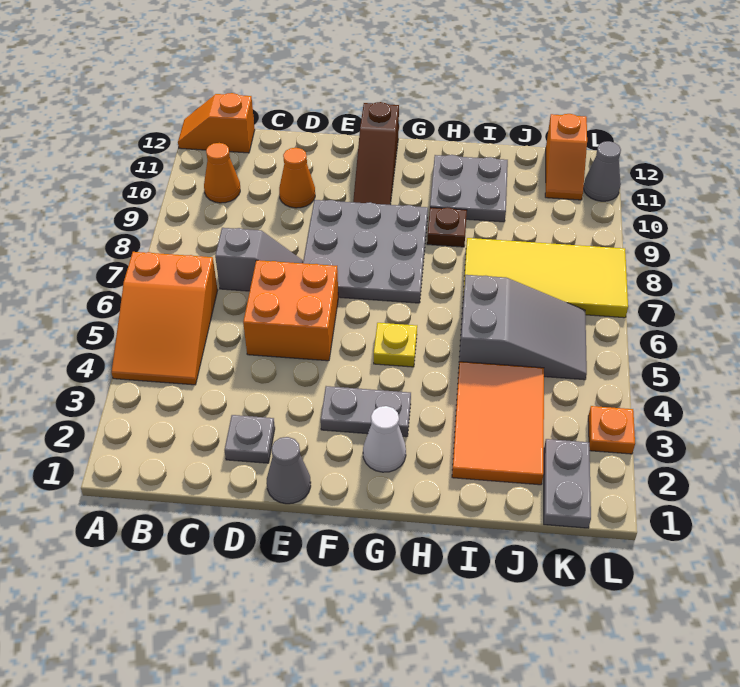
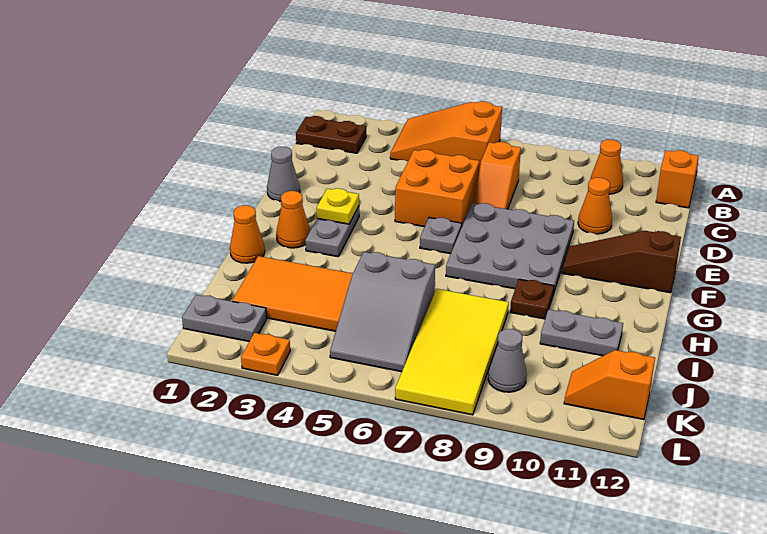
none -> brown 1x2 plate [296,116,366,153]
grey 1x2 slope [215,228,303,291] -> orange 1x2 slope [473,142,521,209]
grey 1x1 plate [225,415,275,463] -> grey 1x1 plate moved to [420,218,462,254]
white 1x1 cone [363,406,406,472] -> orange 1x1 cone [276,191,310,248]
yellow 1x1 plate [374,323,417,367] -> yellow 1x1 plate moved to [316,188,359,224]
none -> orange 1x1 cone [230,205,265,263]
grey 2x2 plate [430,155,508,222] -> grey 1x2 plate [540,310,623,356]
grey 1x1 cone [583,141,621,201] -> grey 1x1 cone moved to [488,329,527,392]

